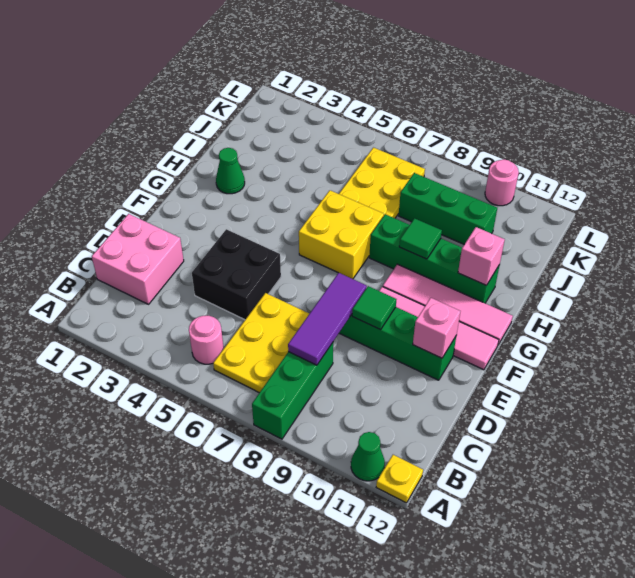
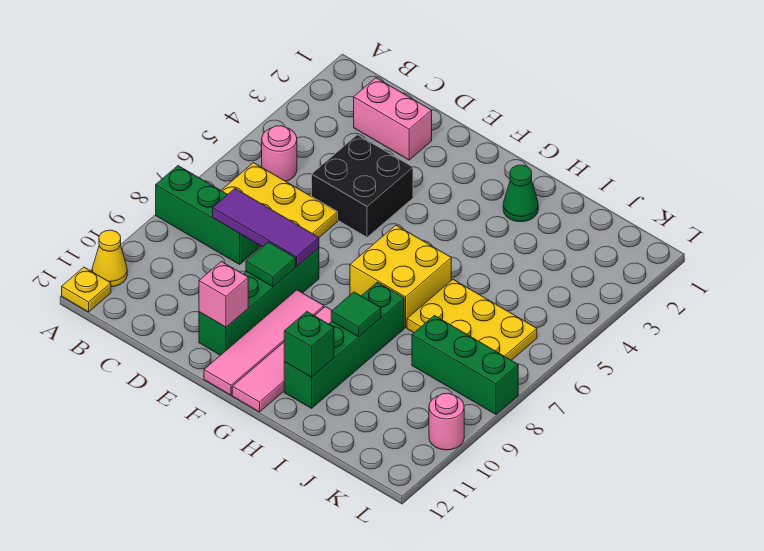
green 1x1 cone [351,432,385,481] -> yellow 1x1 cone [92,230,127,287]
pink 2x2 brick [92,214,184,304] -> pink 1x2 brick [354,78,432,160]
pink 1x1 brick [458,227,505,285] -> green 1x1 brick [284,312,334,377]
green 1x3 brick [399,173,497,244] -> green 1x3 brick turned to [412,316,518,414]

